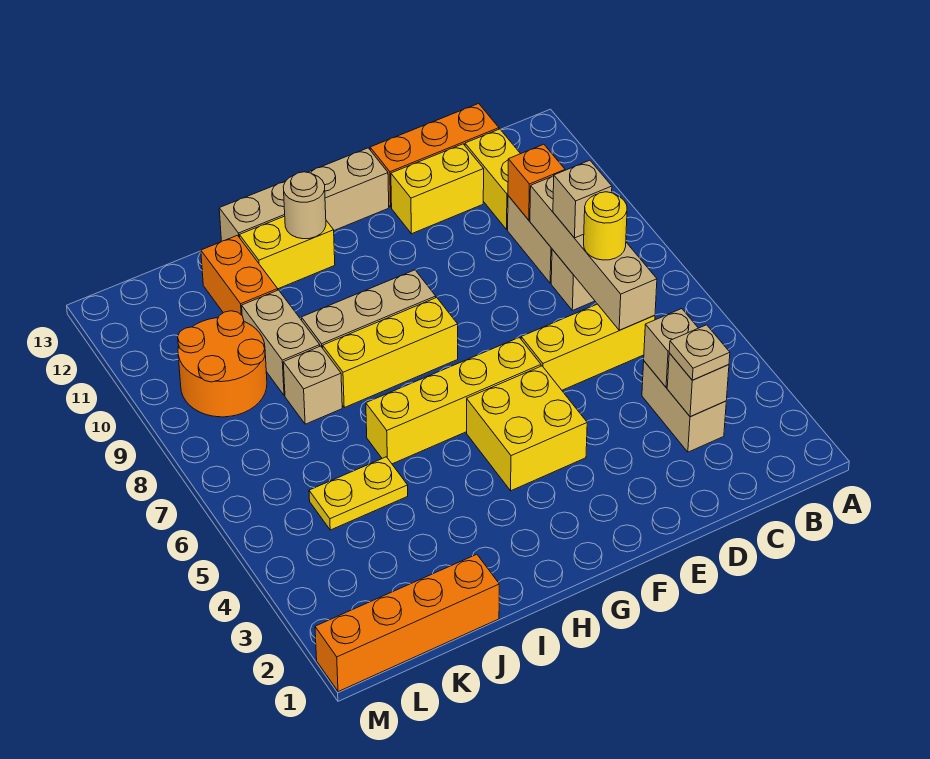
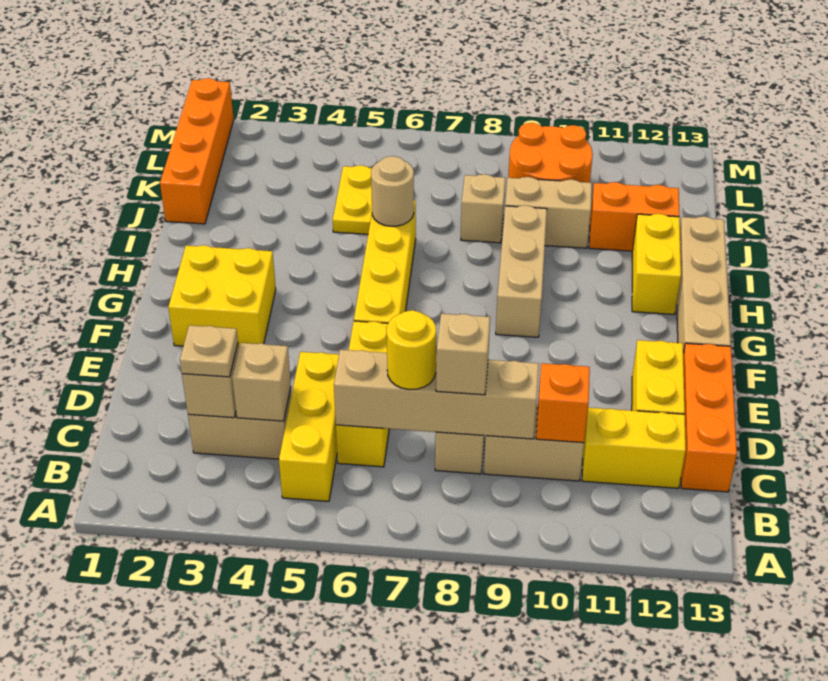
yellow 2x2 brick [467,366,587,491] -> yellow 2x2 brick moved to [168,245,276,347]
yellow 1x3 brick [323,298,458,408] -> yellow 1x3 brick moved to [279,352,339,501]
tan 1x1 round brick [283,172,326,239] -> tan 1x1 round brick moved to [371,156,414,226]

